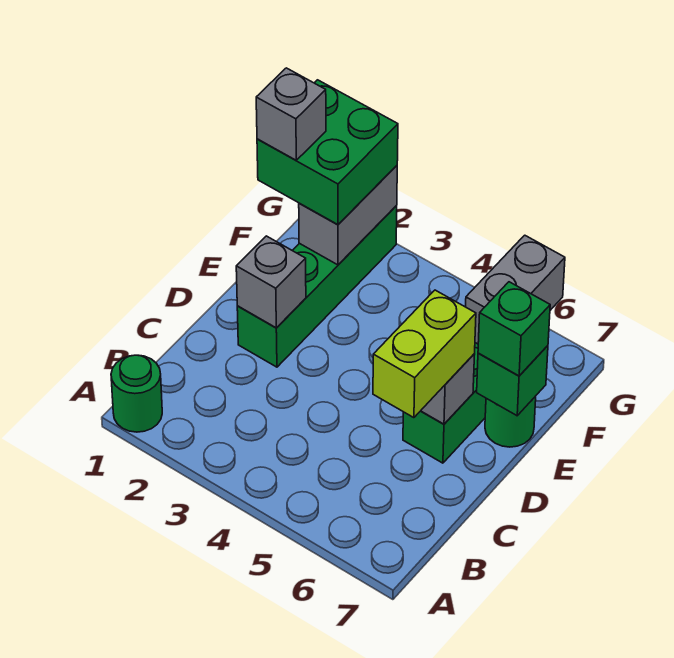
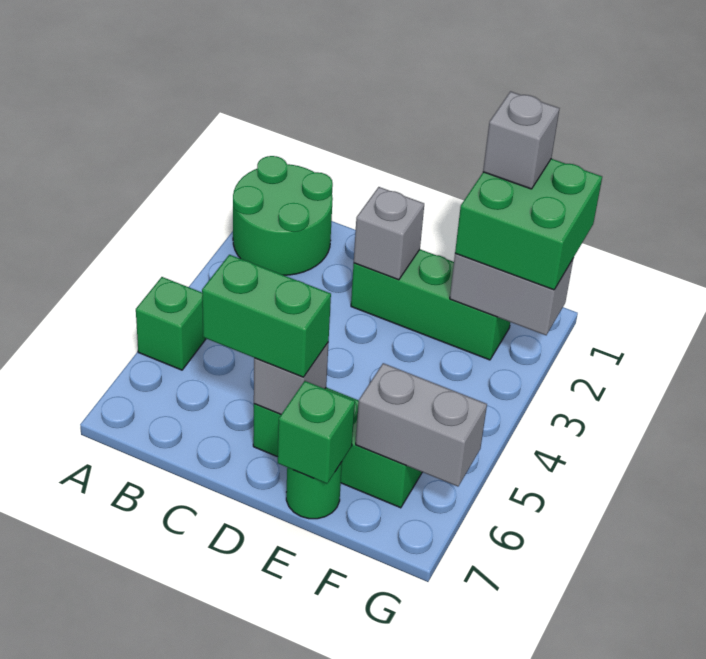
green 1x1 round brick [111,355,162,432] -> green 2x2 round brick [233,156,333,275]
lime 1x2 brick [373,290,476,418] -> green 1x2 brick [202,255,331,377]
green 1x4 brick [237,206,397,367] -> green 1x3 brick [351,249,510,360]
green 1x1 brick [478,282,550,376] -> green 1x1 brick moved to [136,277,206,370]

